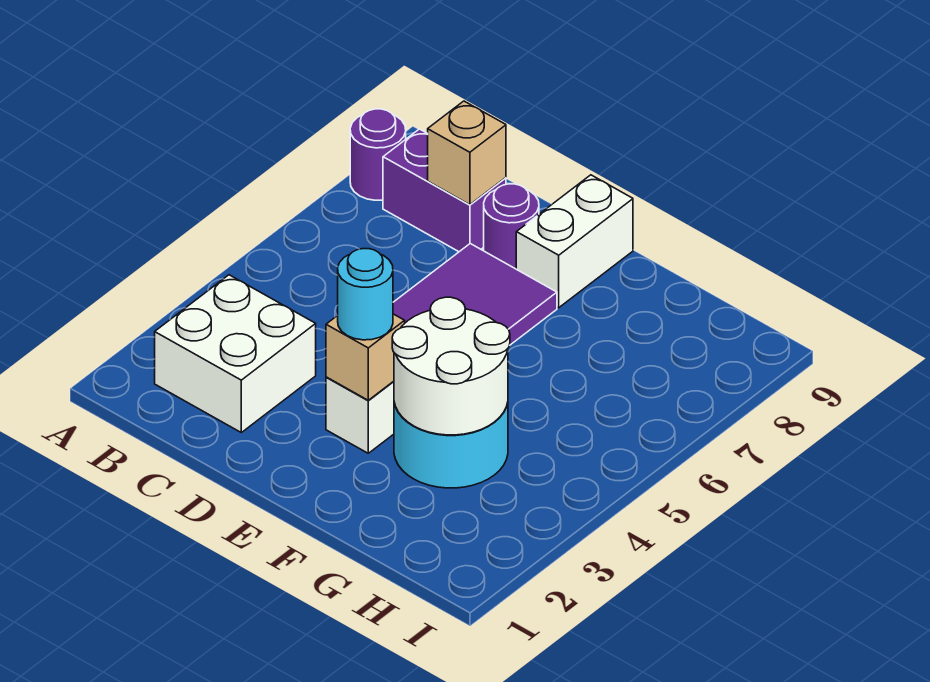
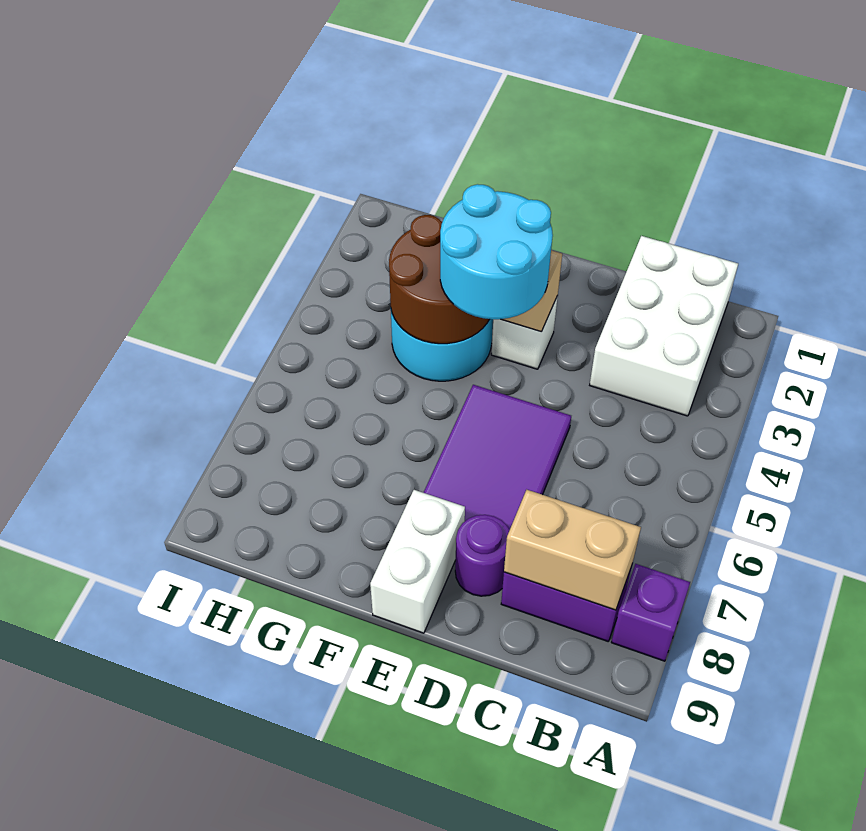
purple 1x1 round brick [350,109,406,200] -> purple 1x1 brick [611,564,690,661]
white 2x2 brick [155,275,316,432] -> white 2x3 brick [590,236,738,416]
tan 1x1 brick [428,101,506,205] -> tan 1x2 brick [504,490,641,610]
cyan 1x1 round brick [338,249,393,340] -> cyan 2x2 round brick [440,184,553,319]
white 2x2 round brick [392,297,510,435] -> brown 2x2 round brick [389,215,489,344]

